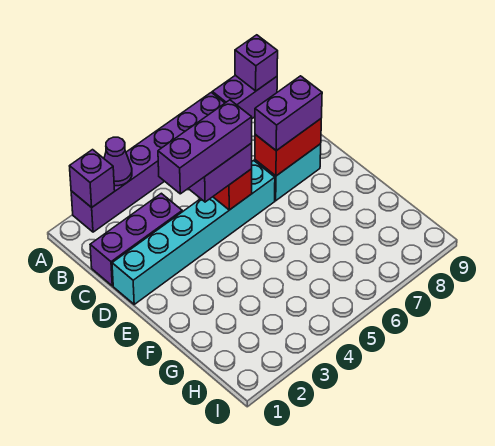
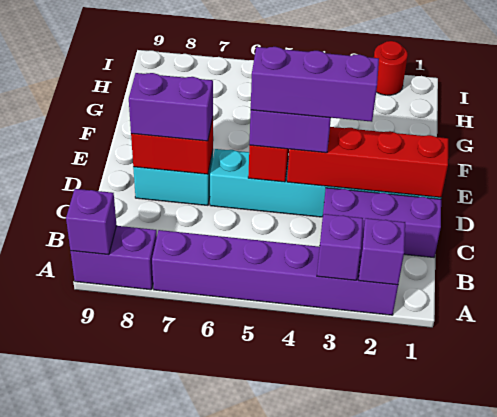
purple 1x1 cone [104,137,132,186] -> purple 1x1 brick [317,214,363,280]
none -> red 1x4 brick [287,127,448,197]
none -> red 1x1 round brick [374,41,408,95]

